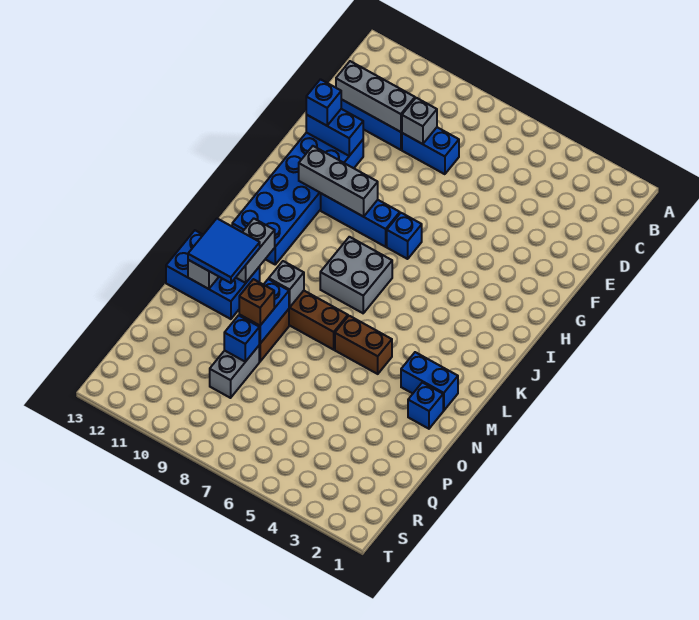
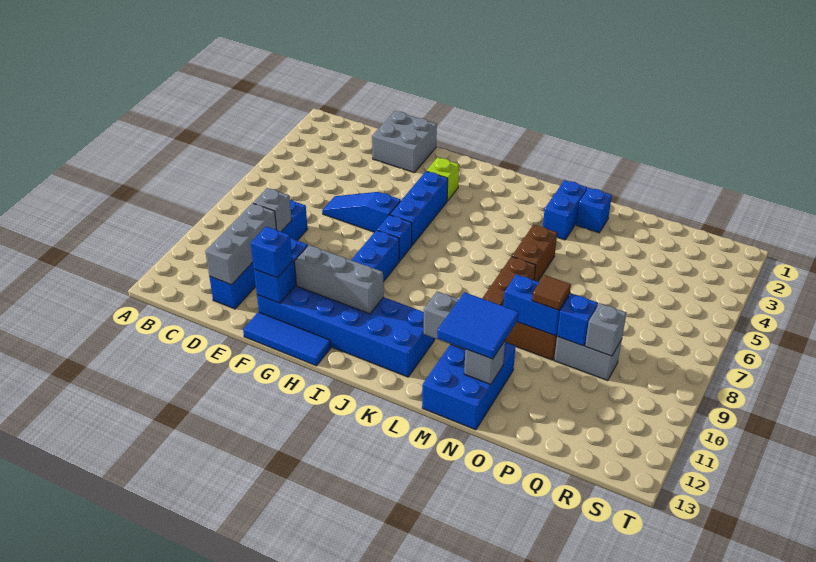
none -> blue 1x3 slope [322,192,401,232]
none -> blue 1x3 tile [243,312,331,366]
none -> lime 1x1 brick [427,157,459,201]
none -> blue 1x3 brick [390,171,448,245]
grey 1x3 brick [299,146,378,217] -> grey 1x3 brick turned to [294,245,384,314]
grey 2x2 brick [320,237,392,313] -> grey 2x2 brick moved to [372,111,437,173]
grey 1x1 brick [269,261,304,307] -> grey 1x1 brick moved to [585,303,626,356]
brown 1x1 brick [239,279,274,326] -> brown 1x1 tile [532,275,571,310]

